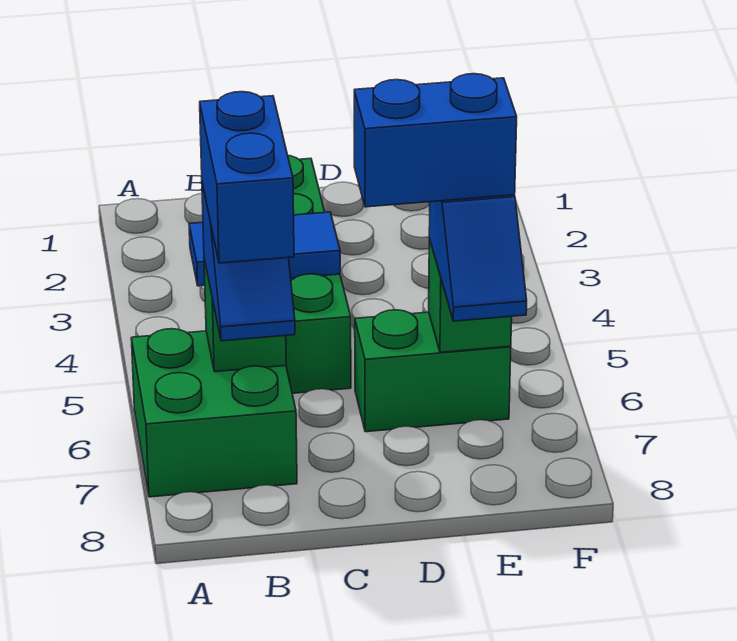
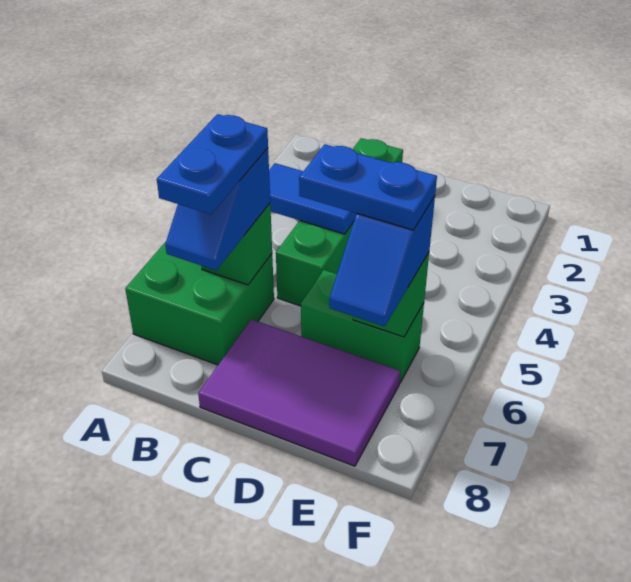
blue 1x2 brick [200,92,294,263] -> blue 1x2 plate [157,114,268,214]
none -> purple 2x3 tile [198,319,400,466]
blue 1x2 brick [354,74,517,207] -> blue 1x2 plate [299,144,437,230]

